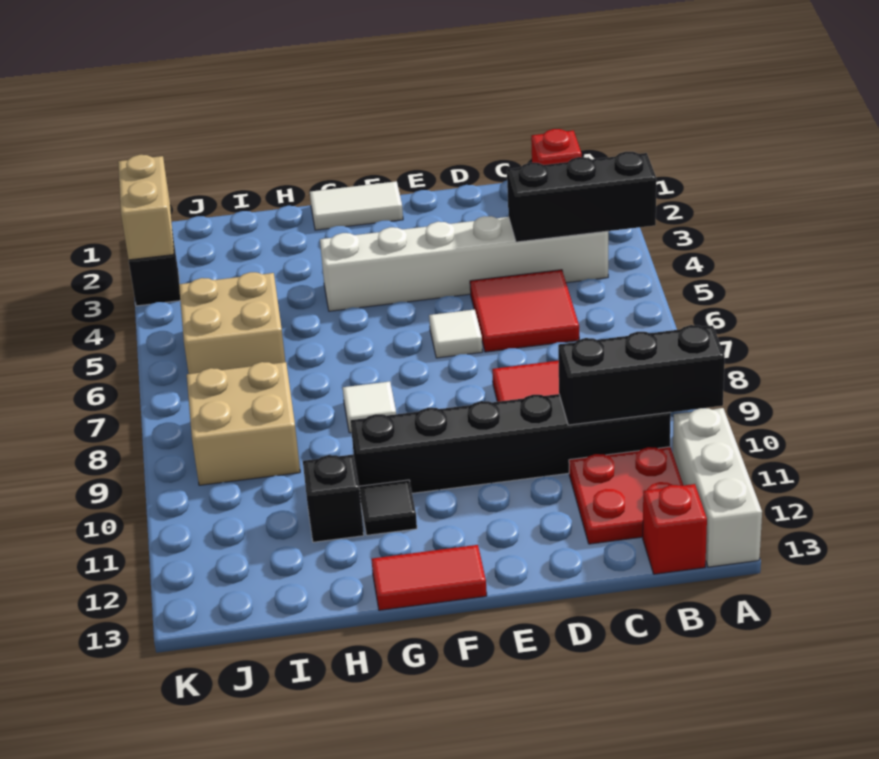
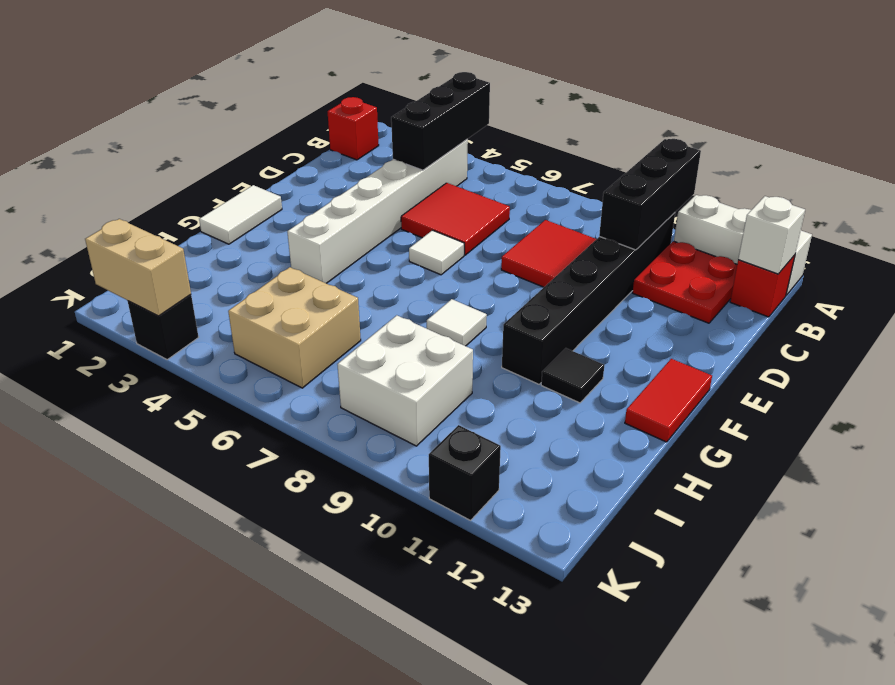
none -> white 1x1 brick [738,196,805,274]
black 1x1 brick [303,454,364,542] -> black 1x1 brick moved to [429,425,501,520]
tan 2x2 brick [187,362,300,485] -> white 2x2 brick [337,315,473,446]

